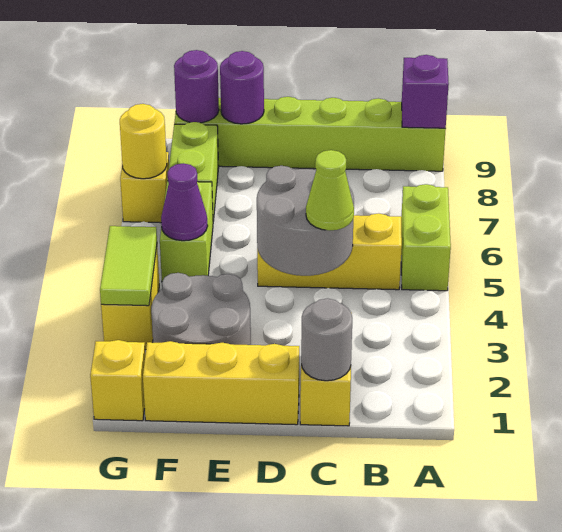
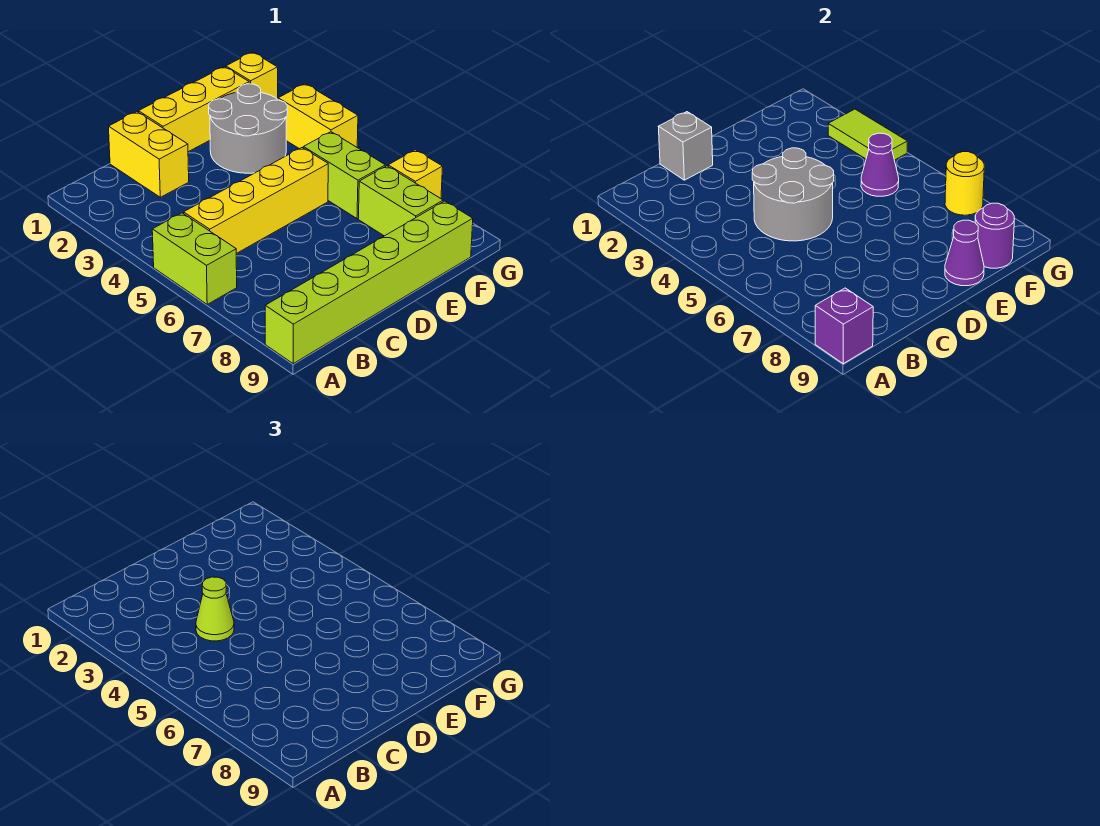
yellow 1x3 brick [257,213,402,290] -> yellow 1x4 brick [184,148,328,254]
grey 1x1 round brick [301,298,352,381] -> grey 1x1 brick [658,112,713,180]
purple 1x1 round brick [220,51,264,124] -> purple 1x1 cone [945,220,984,286]

